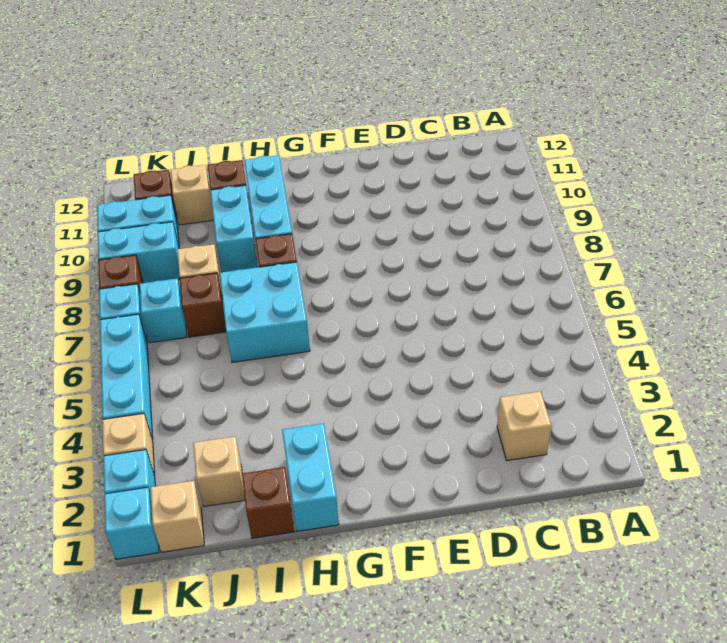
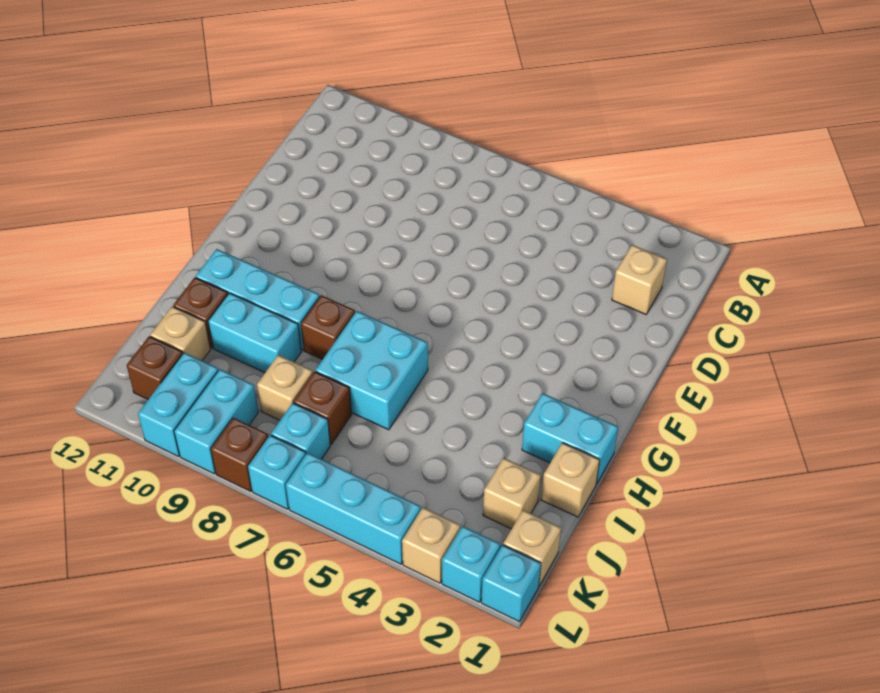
brown 1x1 brick [242,467,294,538] -> tan 1x1 brick [541,443,600,517]

